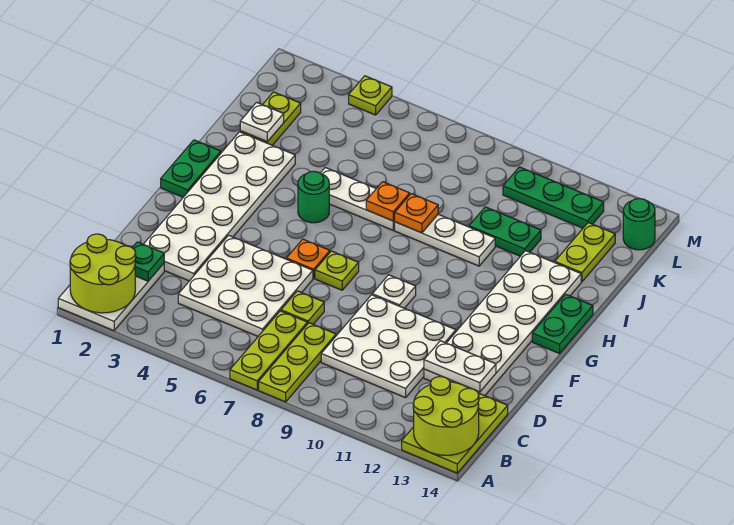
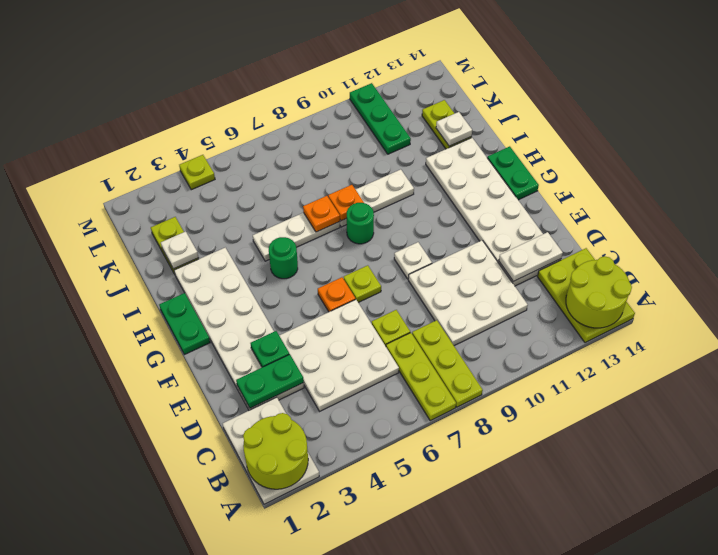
green 1x1 plate [132,242,164,281] -> green 1x1 plate moved to [251,331,289,367]
green 1x2 plate [469,207,541,256] -> green 1x2 plate moved to [236,354,304,408]
none -> white 1x1 plate [436,112,472,146]
green 1x3 plate [503,167,604,228] -> green 1x3 plate turned to [350,83,411,154]
green 1x1 round brick [623,198,655,250] -> green 1x1 round brick moved to [346,203,374,244]

